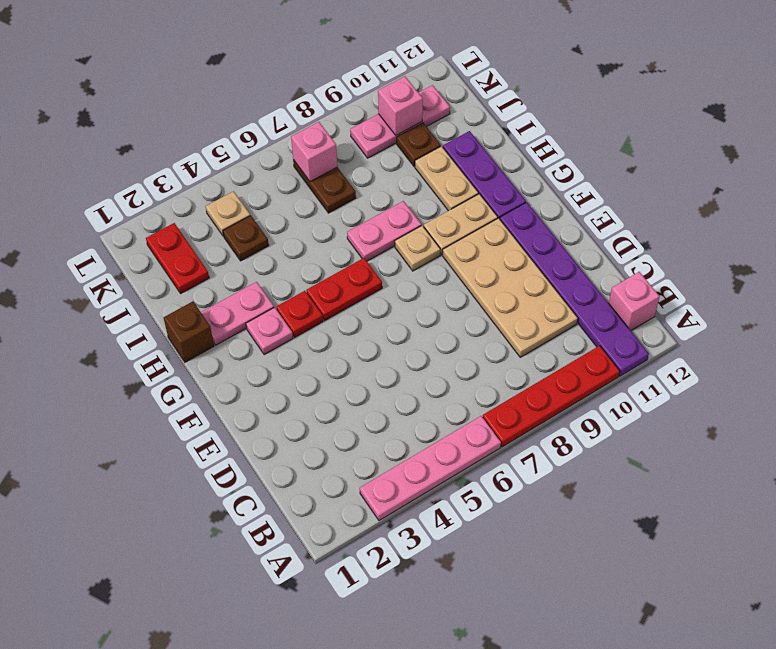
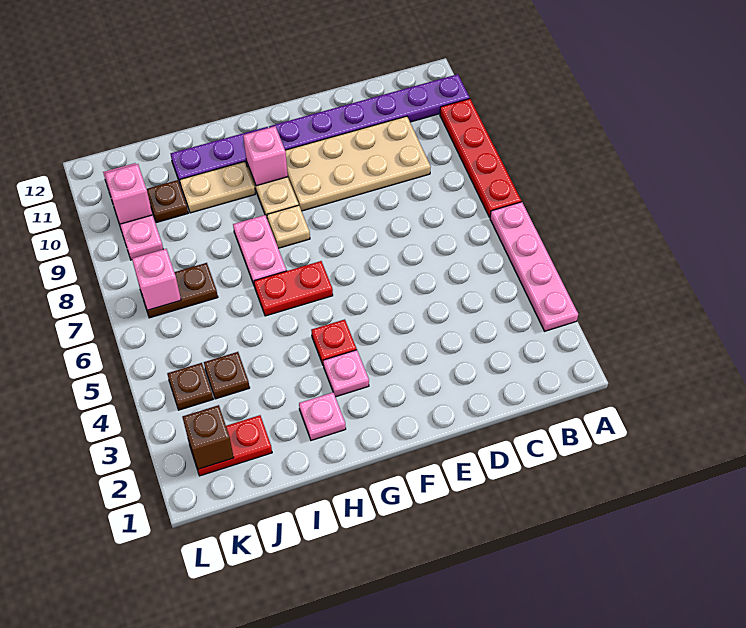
pink 1x1 brick [609,272,660,331] -> pink 1x1 brick moved to [243,126,288,186]
red 1x2 plate [306,258,382,321] -> red 1x2 plate turned to [254,261,333,316]
brown 1x1 brick [164,301,214,362] -> brown 1x1 brick moved to [182,405,234,469]
pink 1x2 plate [201,282,274,345] -> pink 1x1 plate [299,392,346,440]
tan 1x1 plate [206,191,250,236] -> brown 1x1 plate [167,363,213,410]

